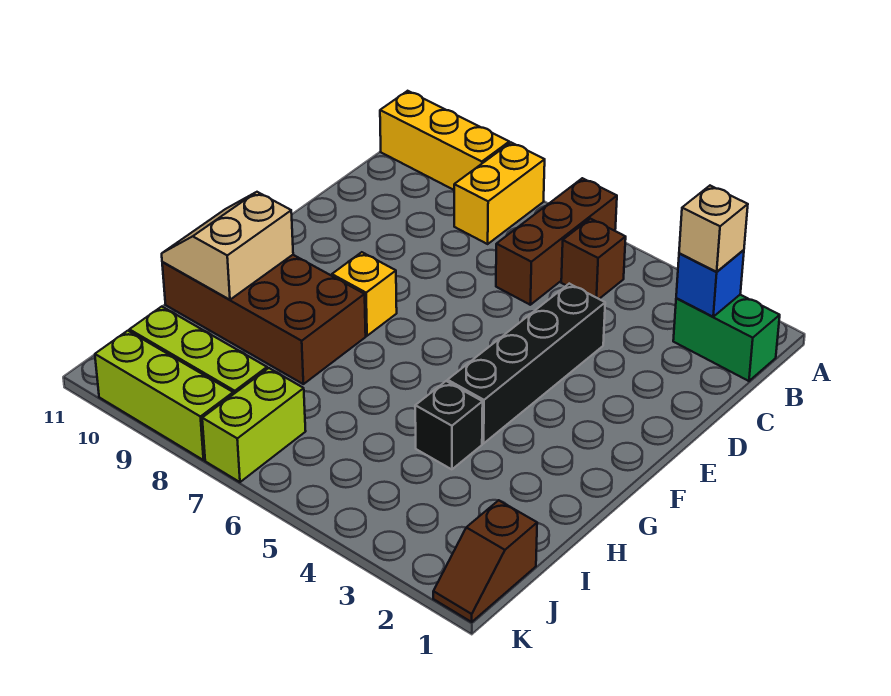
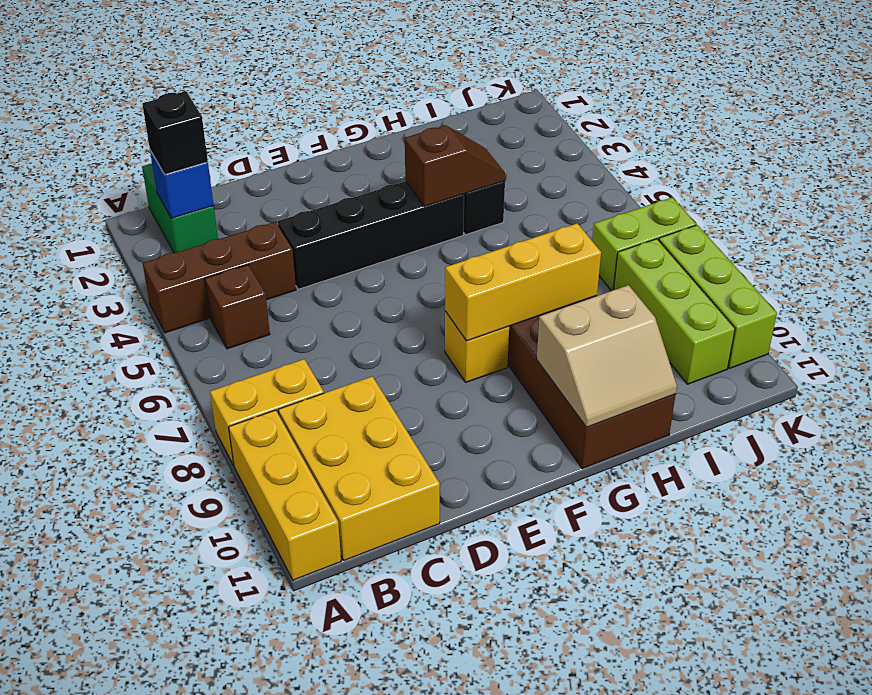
brown 1x3 brick [496,178,617,305] -> brown 1x3 brick moved to [143,222,296,333]
tan 1x1 brick [679,186,748,272] -> black 1x1 brick [142,91,208,175]
none -> yellow 2x3 brick [278,376,440,561]
none -> yellow 1x3 brick [445,223,601,341]
brown 1x2 slope [433,500,537,622] -> brown 1x2 slope moved to [405,125,505,206]

